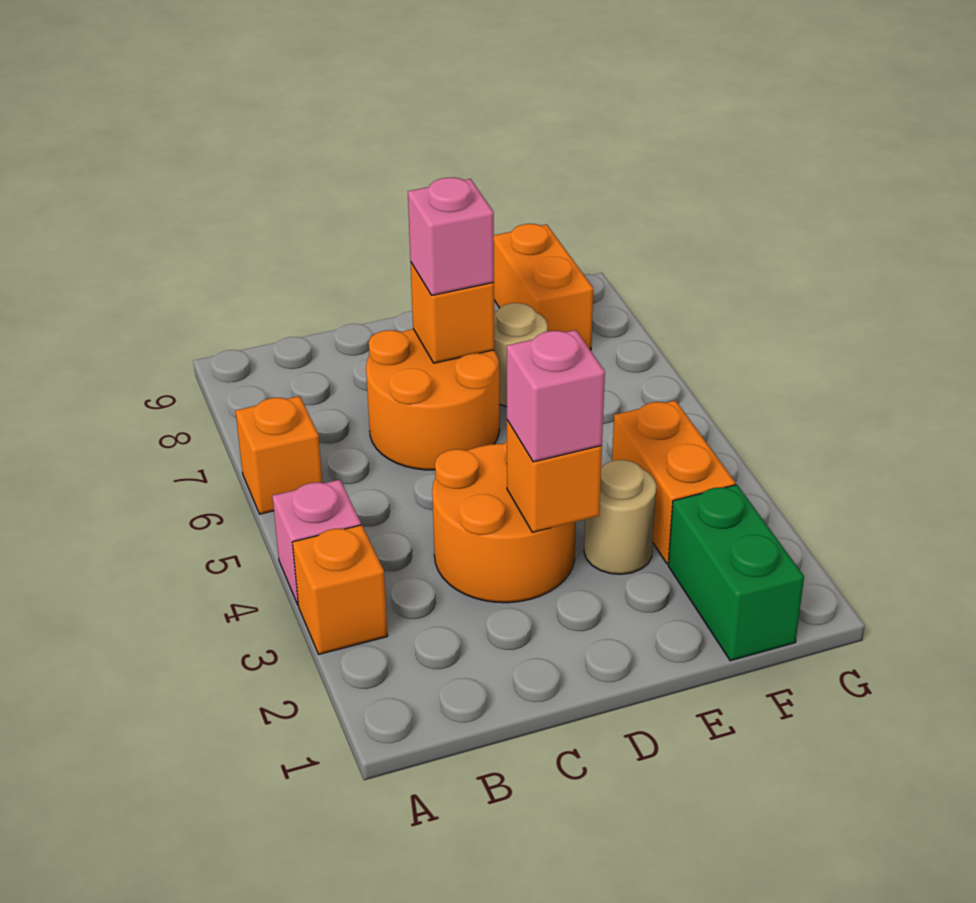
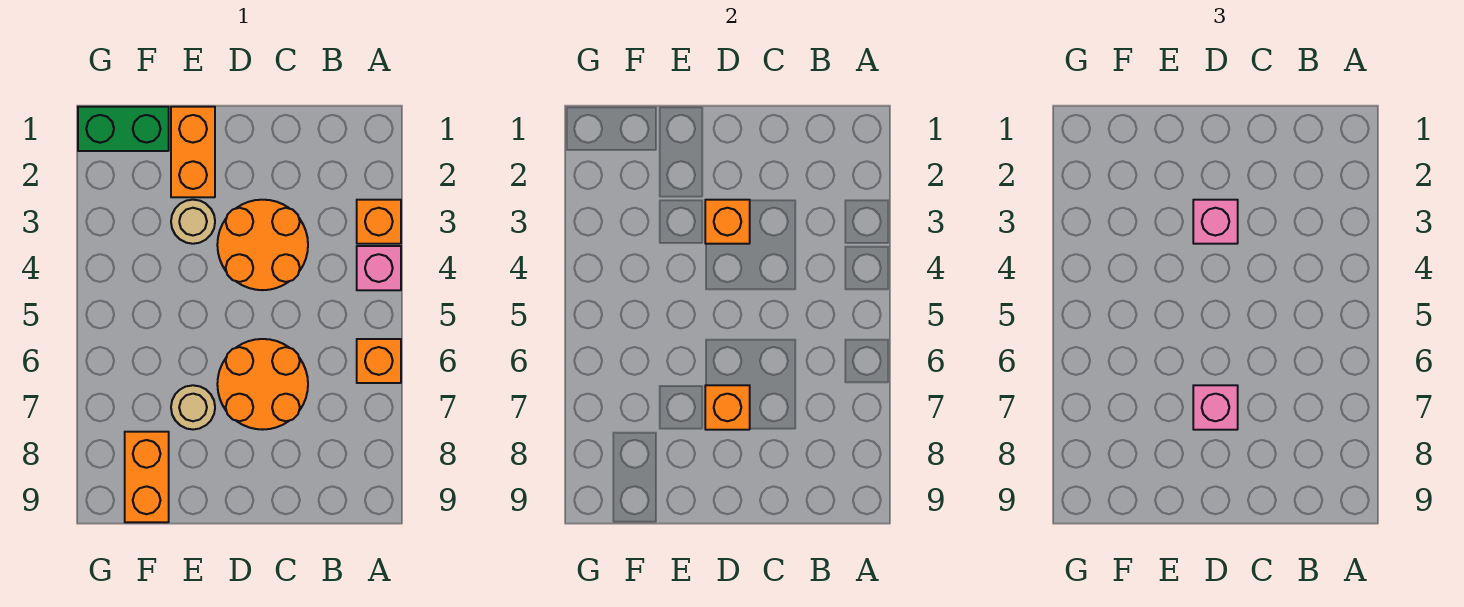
green 1x2 brick [668,485,804,661] -> green 1x2 brick turned to [78,107,169,151]
orange 1x2 brick [612,400,736,564] -> orange 1x2 brick moved to [171,107,215,197]

